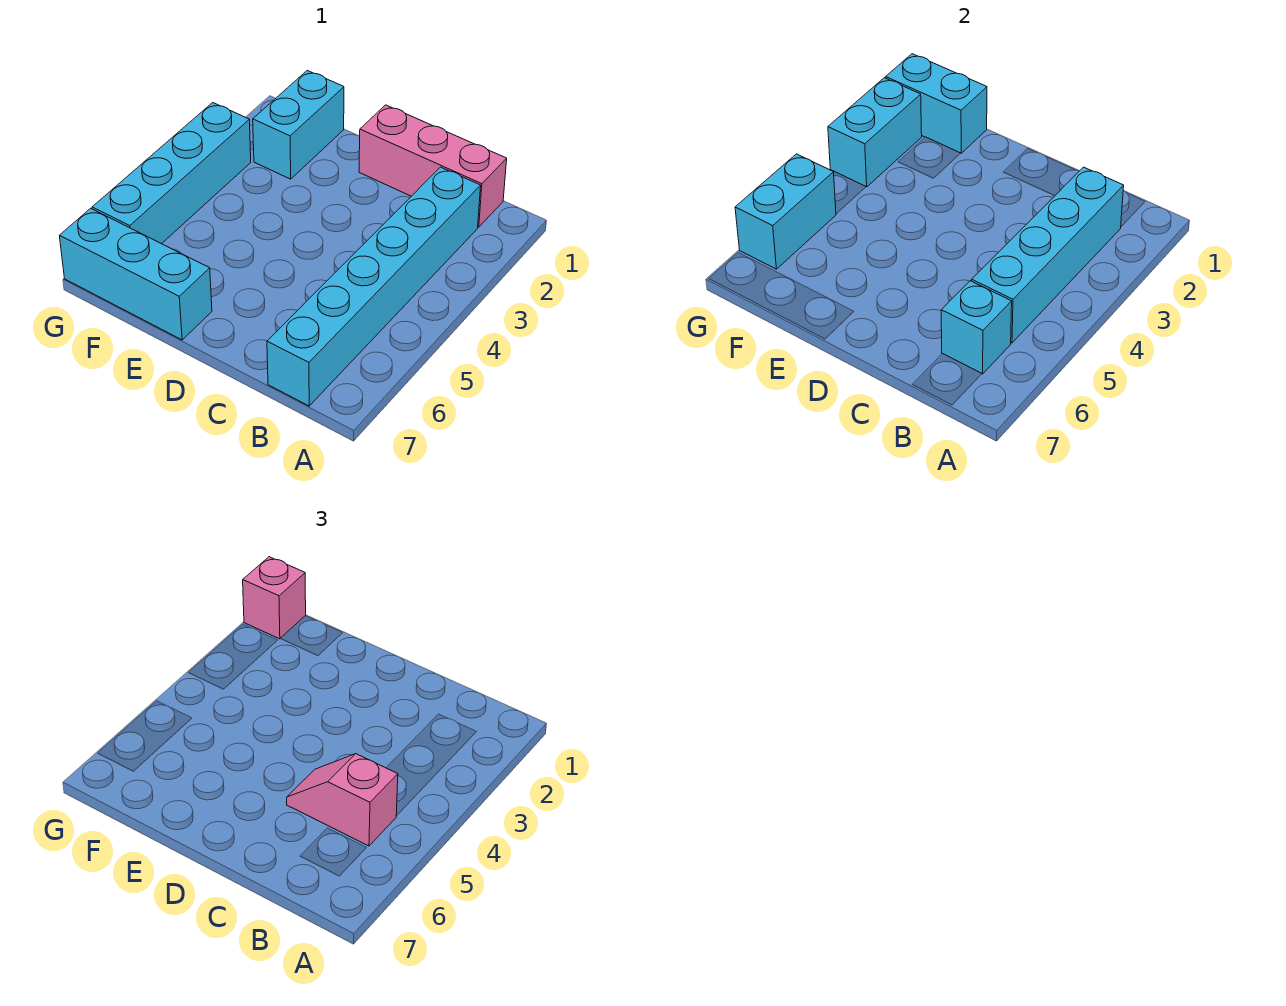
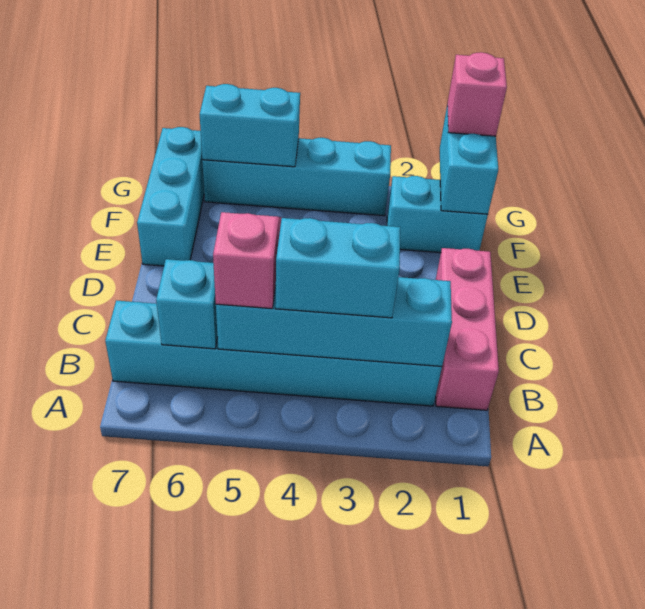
cyan 1x2 brick [828,78,922,187] -> cyan 1x2 brick moved to [275,218,400,318]

